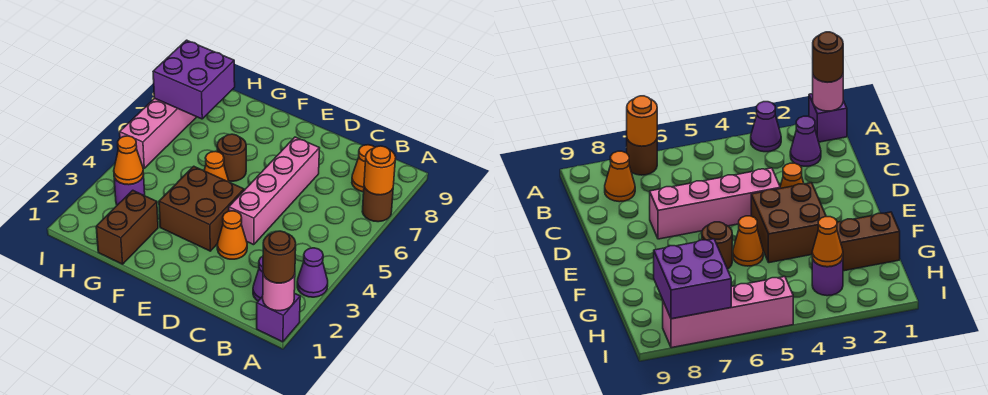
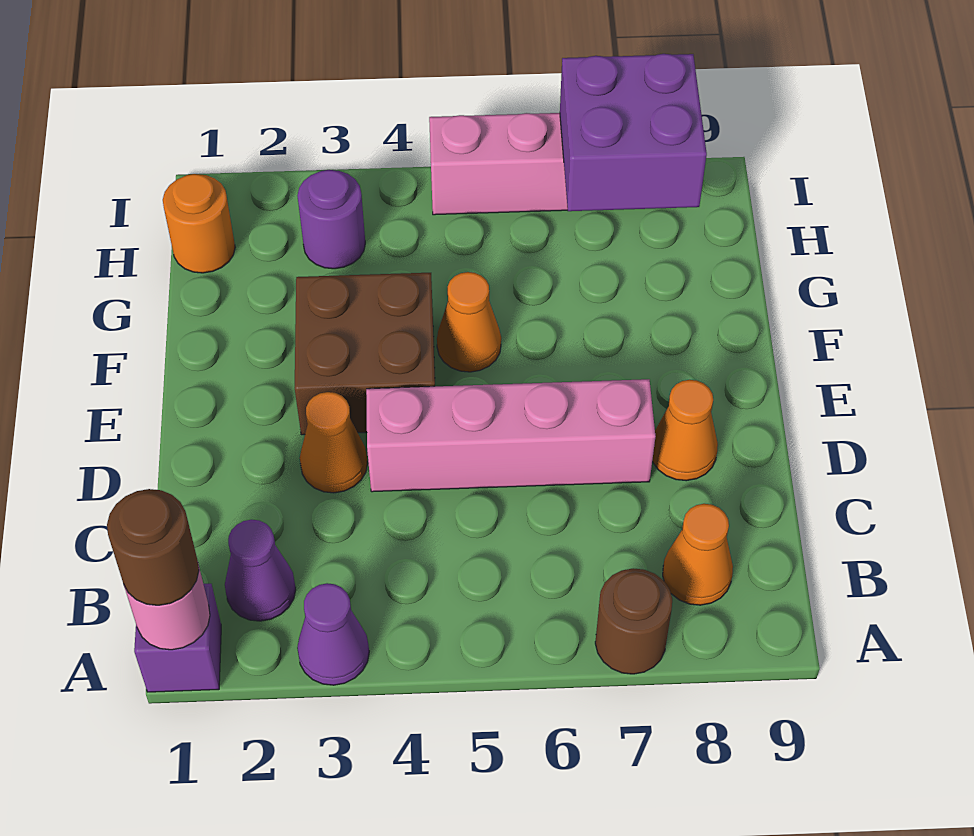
orange 1x1 round brick [364,146,396,195] -> orange 1x1 round brick moved to [163,174,235,273]
brown 1x1 round brick [217,134,246,181] -> none
brown 1x2 brick [96,190,158,264] -> none
orange 1x1 cone [114,136,144,185] -> orange 1x1 cone moved to [652,380,718,481]

